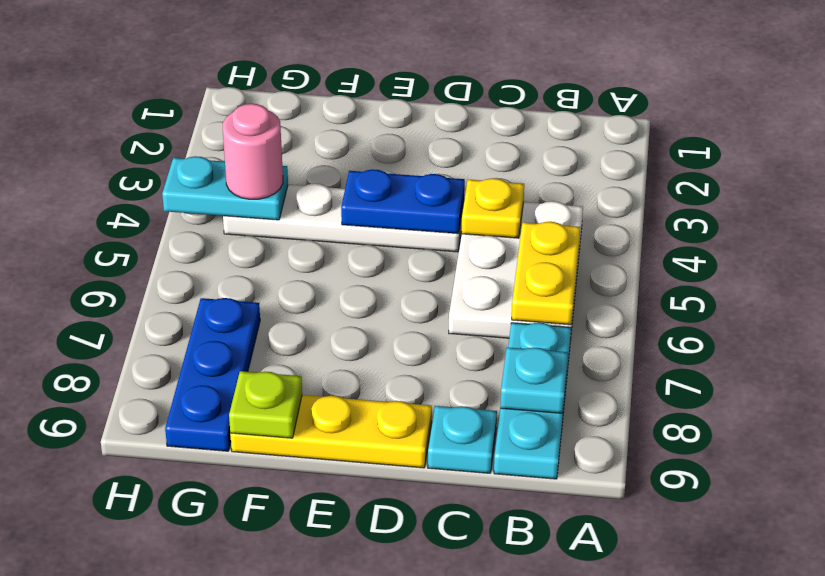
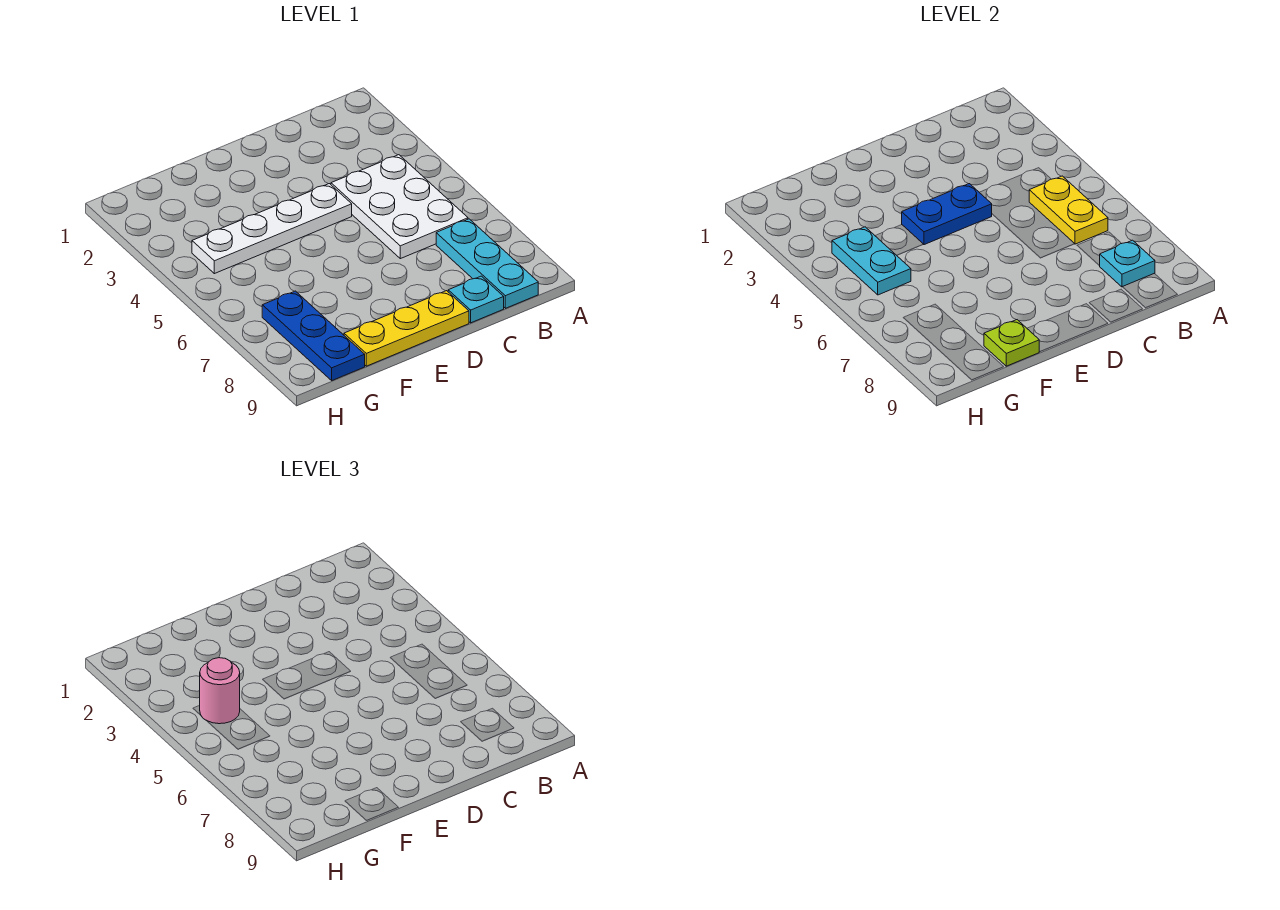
yellow 1x1 plate [462,178,524,238] -> none
cyan 1x2 plate [162,156,288,220] -> cyan 1x2 plate turned to [832,227,911,295]

